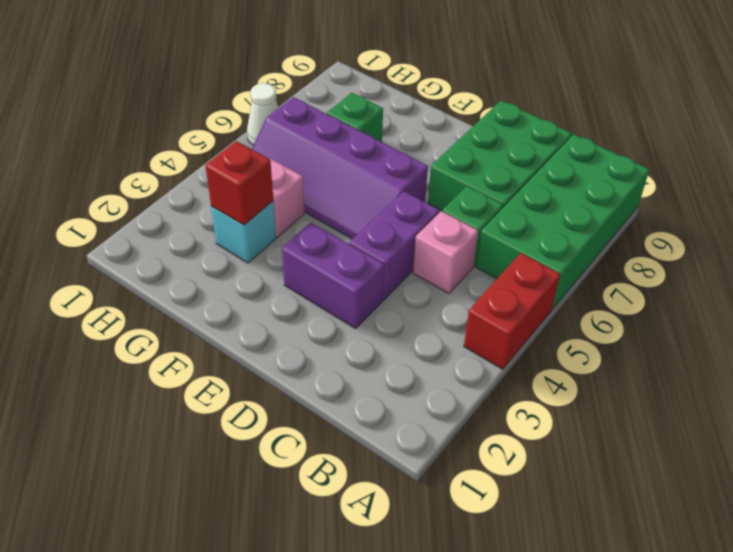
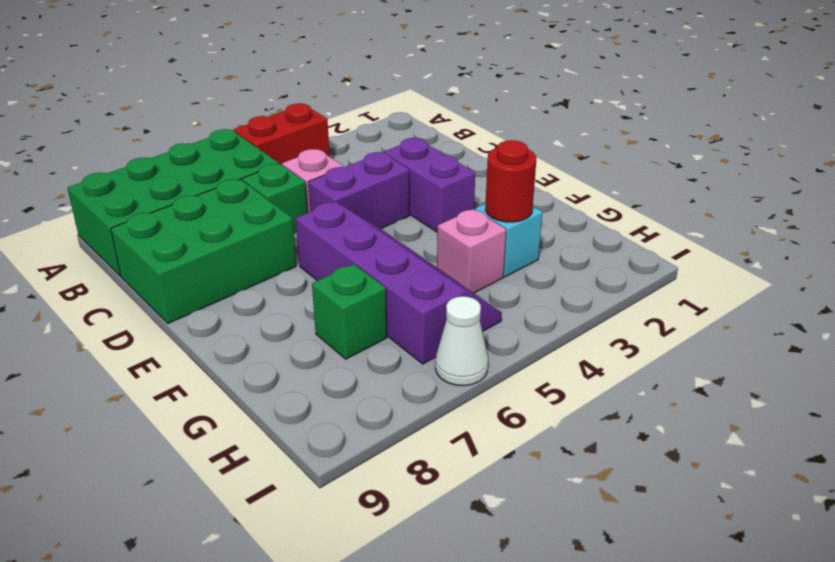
red 1x1 brick [205,141,273,225] -> red 1x1 round brick [485,140,536,222]

